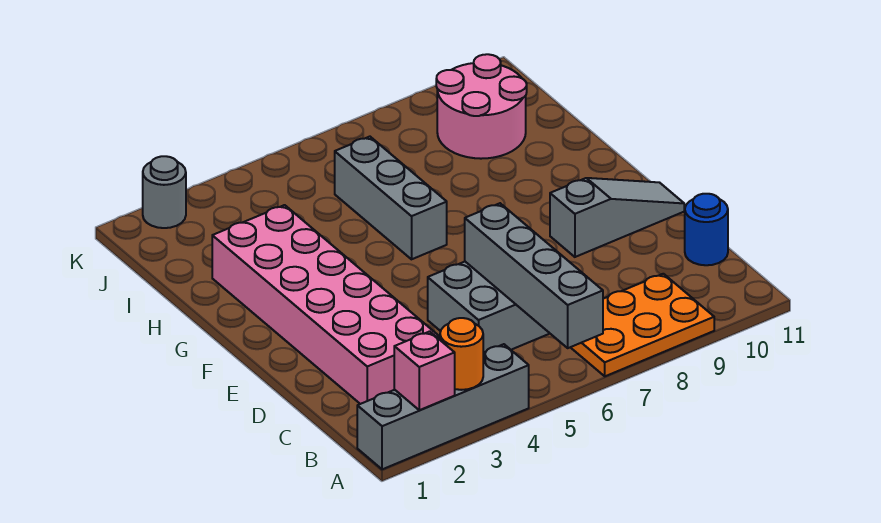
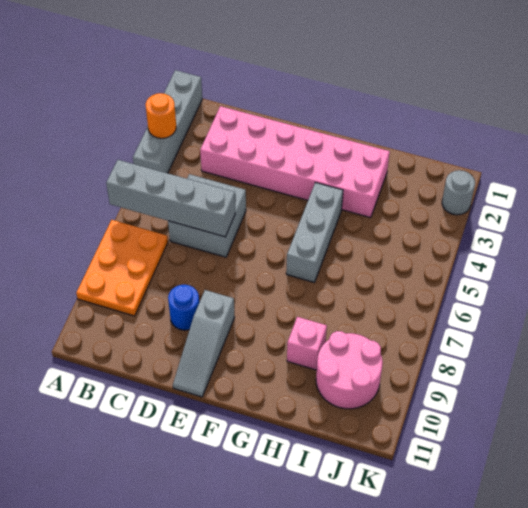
pink 1x1 brick [394,331,455,410] -> pink 1x1 brick moved to [287,317,327,370]
blue 1x1 round brick [684,194,728,265] -> blue 1x1 round brick moved to [168,285,199,330]
grey 1x3 brick [335,137,447,259] -> grey 1x3 brick turned to [286,182,343,282]

